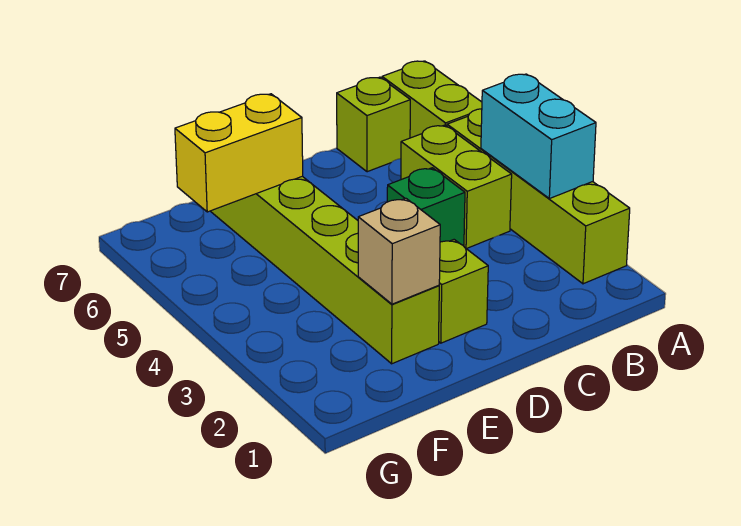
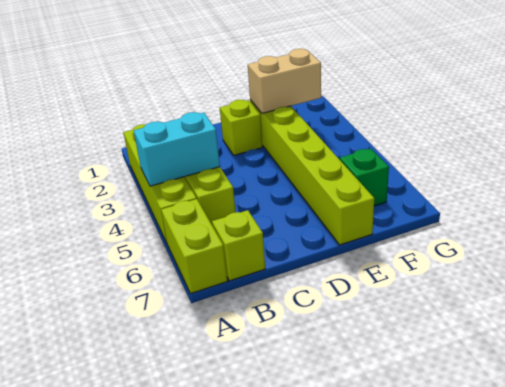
cyan 1x2 brick [481,74,596,199] -> cyan 1x2 brick turned to [134,112,220,186]
green 1x1 brick [387,168,465,246] -> green 1x1 brick moved to [340,149,389,206]
tan 1x1 brick [358,198,440,304] -> tan 1x2 brick [248,49,321,113]
yellow 1x2 brick [175,94,303,212] -> none

